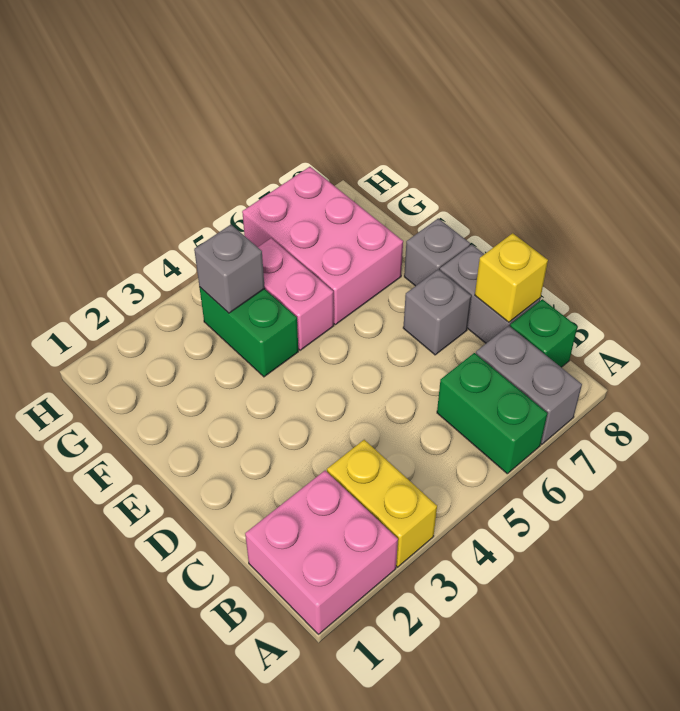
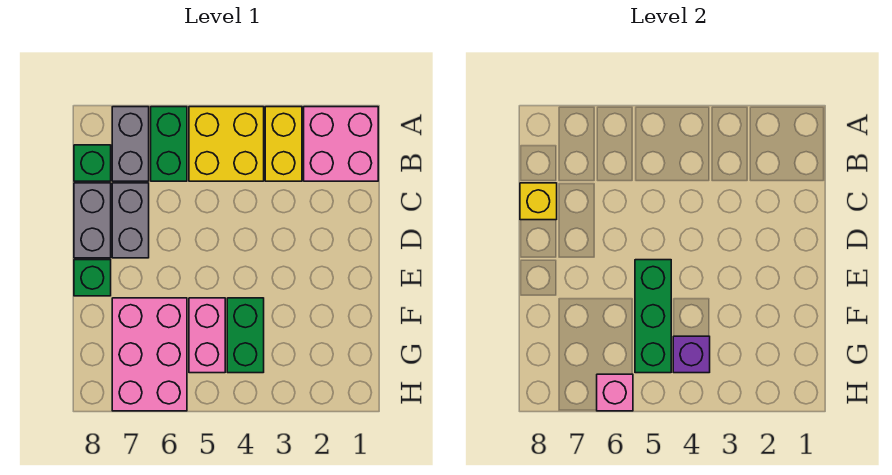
none -> yellow 2x2 brick [189,107,264,181]
grey 1x1 brick [403,269,471,355] -> grey 1x2 brick [112,183,149,258]
none -> green 1x3 brick [635,260,671,373]
grey 1x1 brick [404,218,470,286] -> green 1x1 brick [74,260,111,296]
grey 1x1 brick [194,225,265,313] -> purple 1x1 brick [673,336,710,373]
none -> pink 1x1 brick [597,374,633,411]

